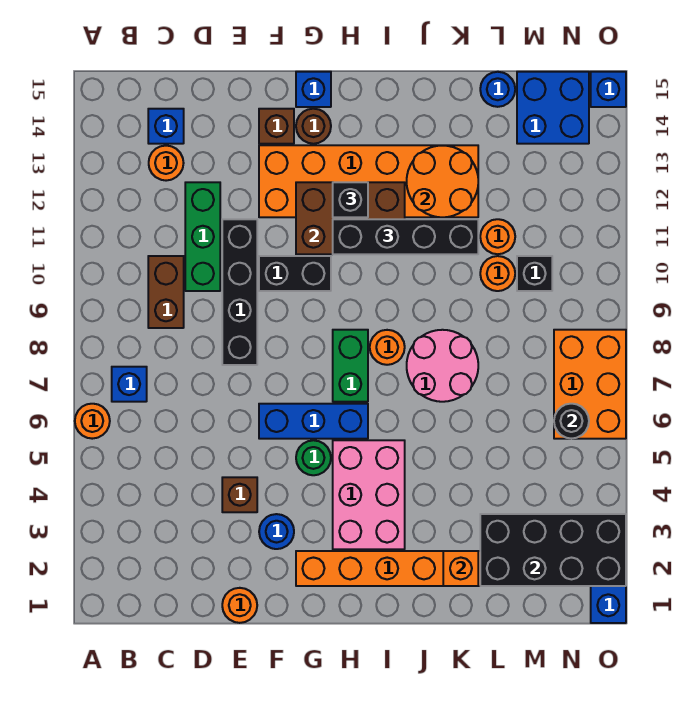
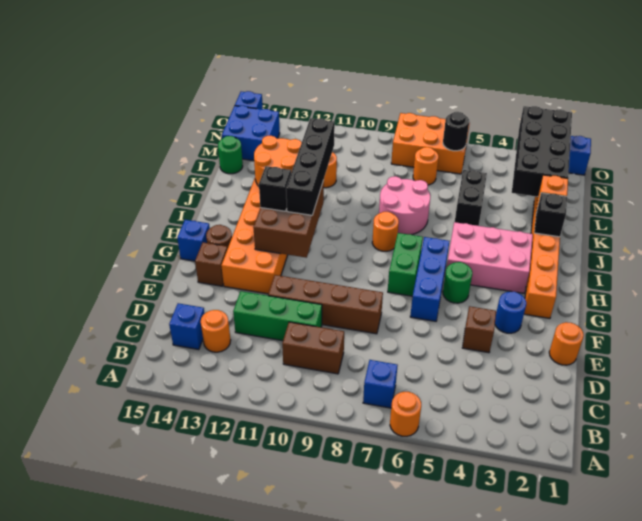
black 1x4 brick [222,219,257,365] -> brown 1x4 brick [268,275,383,334]
black 1x2 brick [259,256,331,291] -> black 1x2 brick moved to [455,170,487,226]
green 1x2 brick [333,330,368,402] -> green 1x2 brick turned to [388,233,423,296]
orange 1x1 round brick [480,256,515,291] -> orange 1x1 round brick moved to [413,147,439,185]
blue 1x1 round brick [480,72,515,107] -> green 1x1 round brick [218,136,243,174]
black 1x1 brick [517,256,552,291] -> black 1x1 brick moved to [534,193,567,237]

